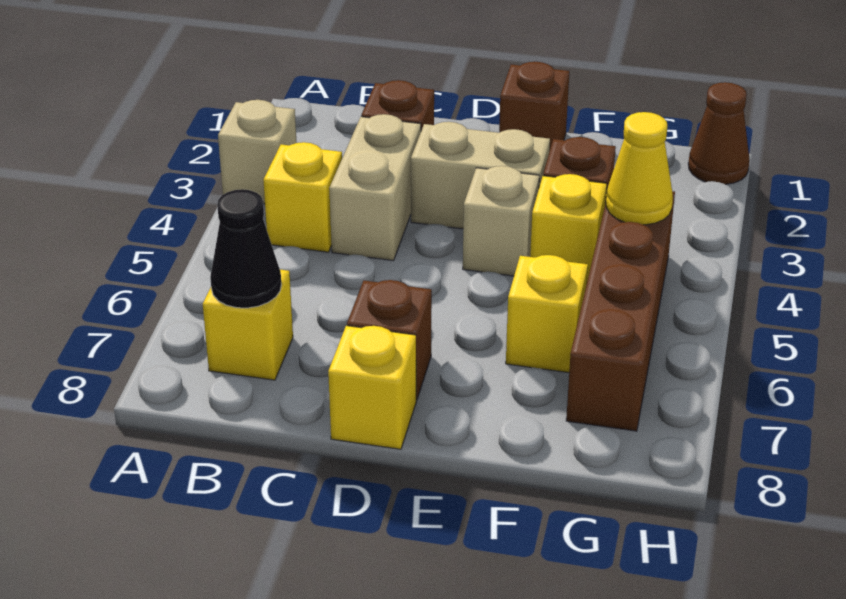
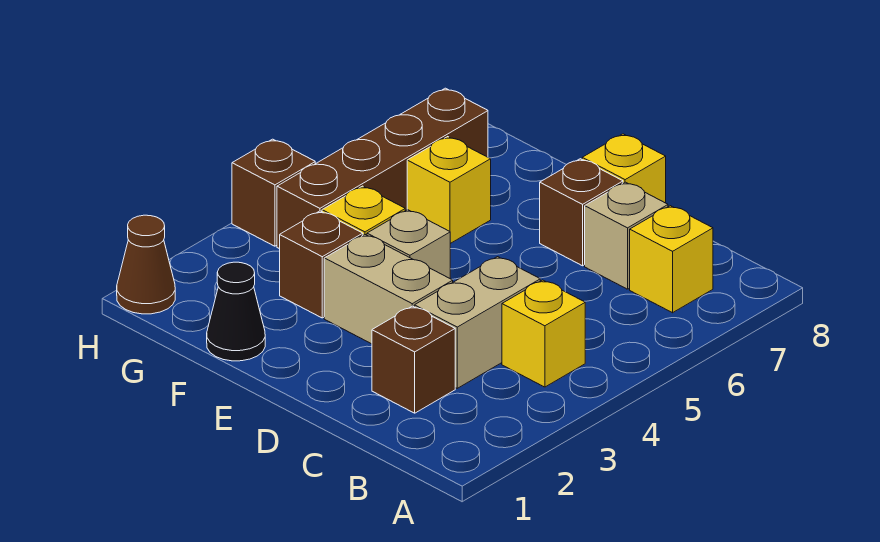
tan 1x1 brick [218,100,297,204] -> tan 1x1 brick moved to [585,182,668,289]
black 1x1 cone [210,189,281,308] -> black 1x1 cone moved to [207,262,265,361]
brown 1x1 brick [499,62,569,152] -> brown 1x1 brick moved to [232,139,315,246]
yellow 1x1 cone [606,112,673,225] -> none

